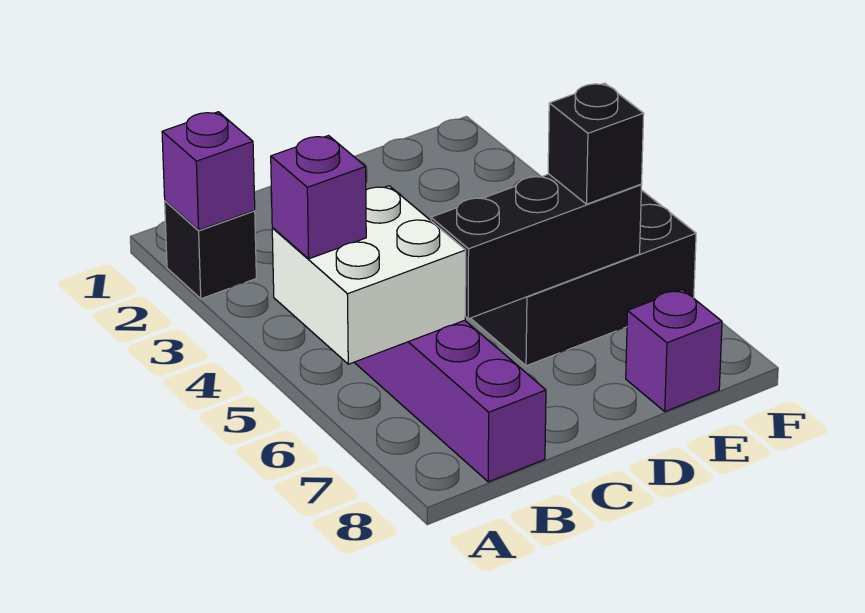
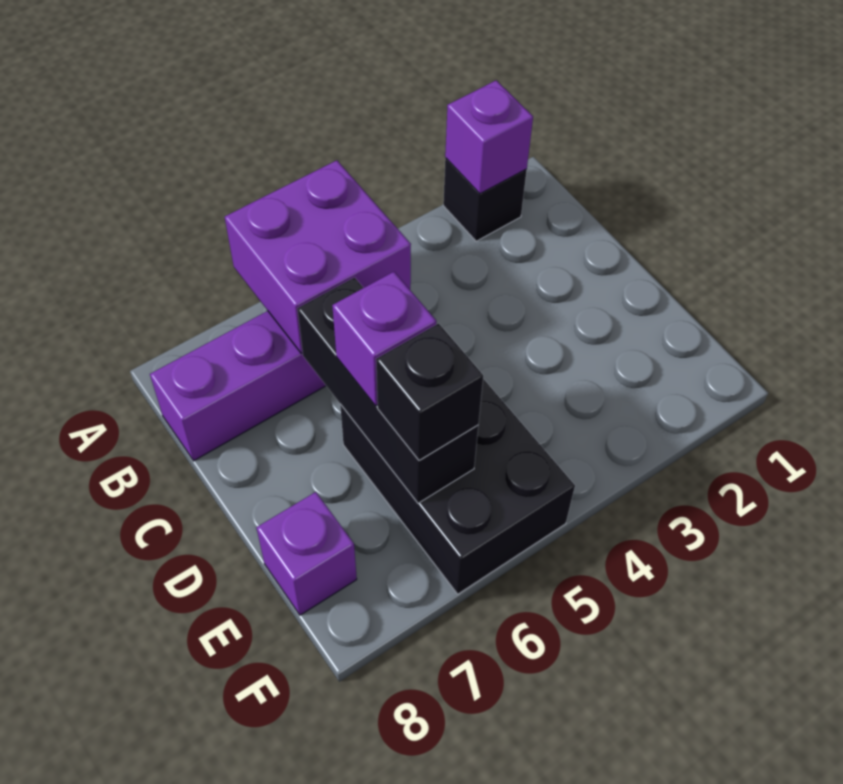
white 2x2 brick [272,186,466,364] -> purple 2x2 brick [225,160,411,353]
purple 1x1 brick [271,136,366,259] -> purple 1x1 brick moved to [332,272,436,406]

